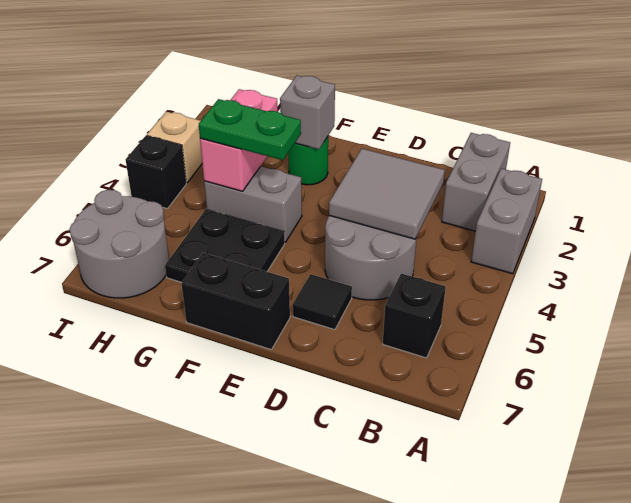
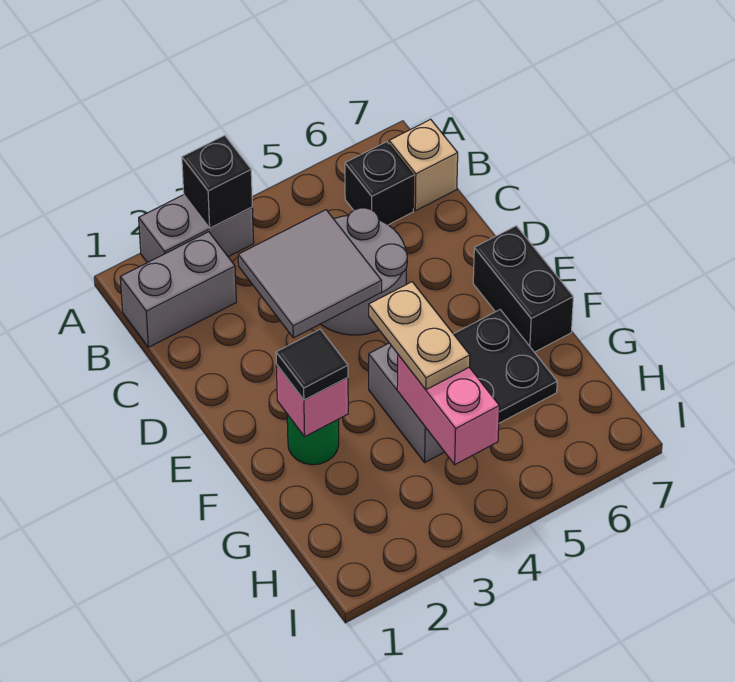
black 1x1 tile [293,274,352,330] -> black 1x1 tile moved to [276,329,348,400]
grey 1x1 brick [280,75,335,149] -> pink 1x1 brick [276,365,348,436]
green 1x2 plate [199,99,301,160] -> tan 1x2 plate [369,282,470,390]
pink 1x2 brick [200,89,278,191] -> pink 1x2 brick turned to [397,355,499,464]
grey 2x2 round brick [69,190,169,298] -> none
tan 1x1 brick [147,112,202,183] -> tan 1x1 brick moved to [389,119,458,211]
black 1x1 brick [126,136,186,208] -> black 1x1 brick moved to [182,135,252,228]

